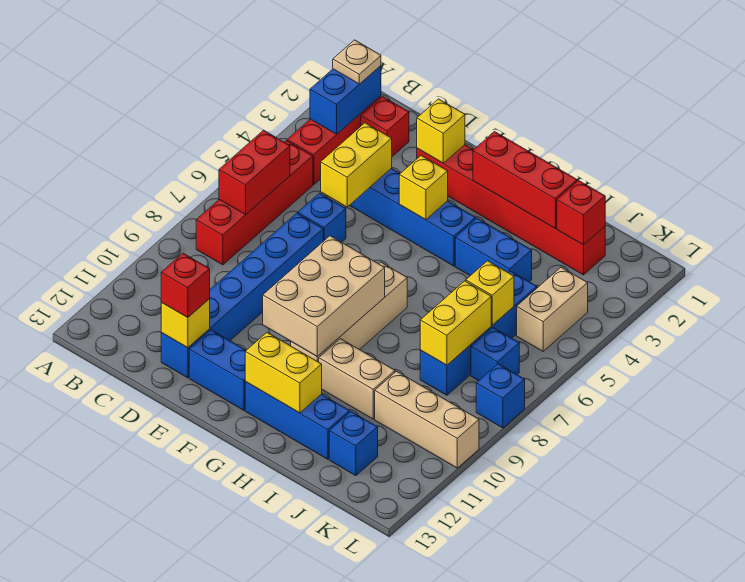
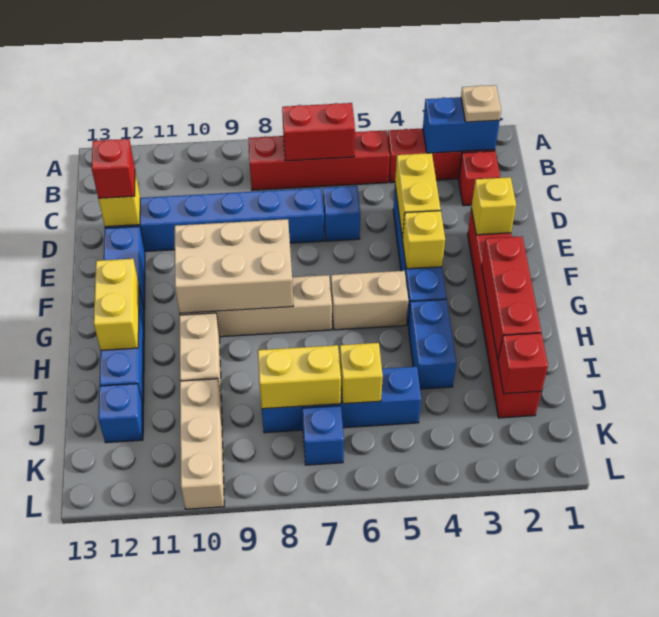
yellow 1x2 brick [321,123,392,207] -> yellow 1x2 brick turned to [395,153,441,239]
tan 1x2 brick [517,267,588,351] -> tan 1x2 brick moved to [331,271,408,330]
blue 1x1 brick [476,364,525,428] -> none

